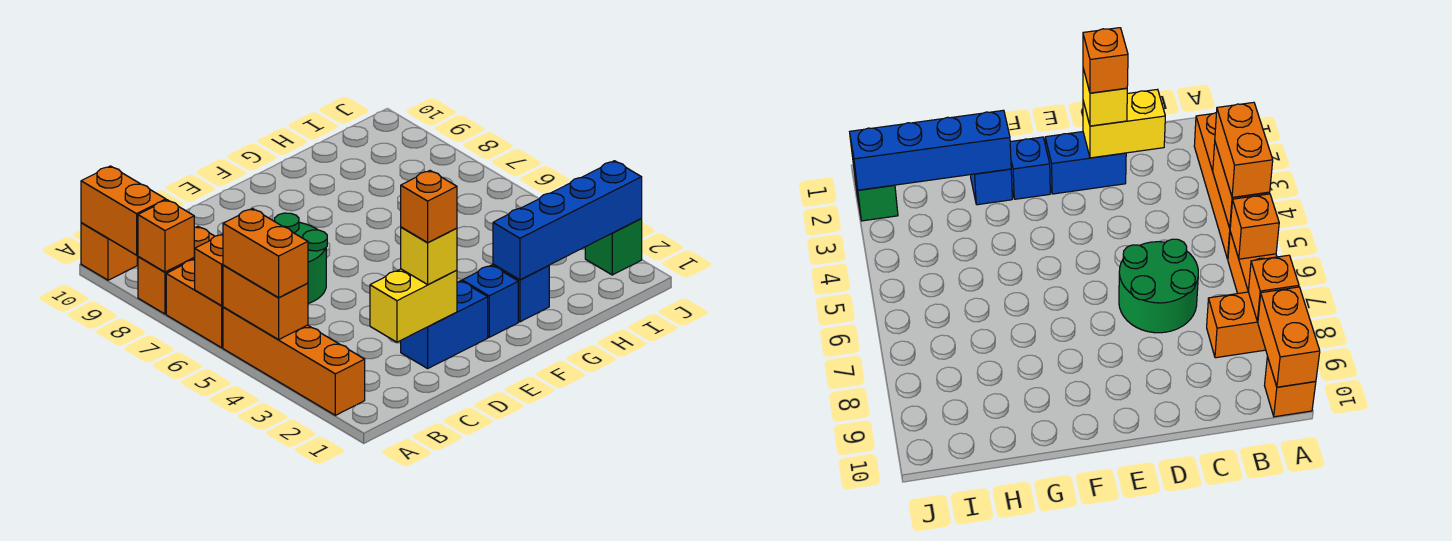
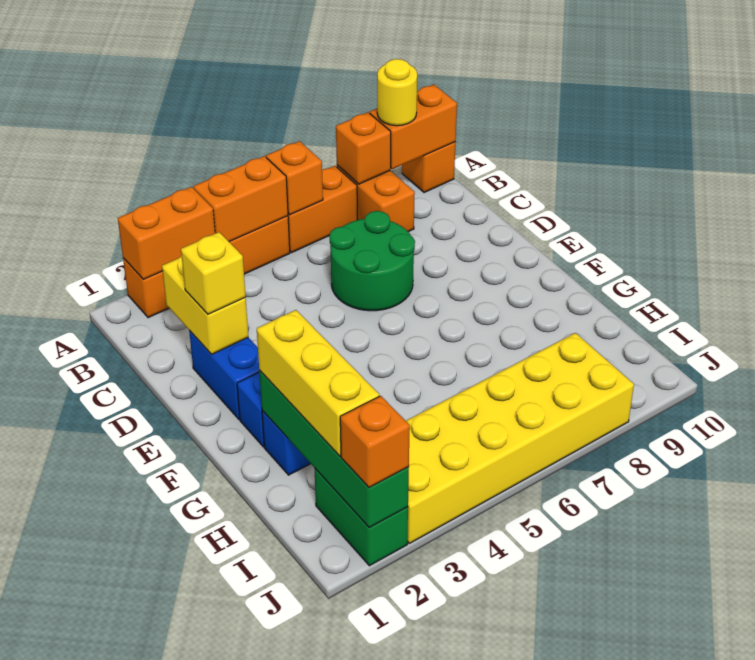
orange 1x2 brick [223,209,308,298] -> orange 1x2 brick moved to [118,187,215,280]
none -> yellow 1x1 round brick [377,59,417,126]
orange 1x1 brick [401,171,457,243] -> orange 1x1 brick moved to [340,396,410,487]
blue 1x4 brick [493,161,642,280] -> green 1x4 brick [259,370,409,527]
none -> yellow 1x3 brick [257,310,379,456]
none -> yellow 2x6 brick [406,333,634,543]
green 1x1 brick [585,219,642,275] -> green 1x2 brick [314,468,408,566]

